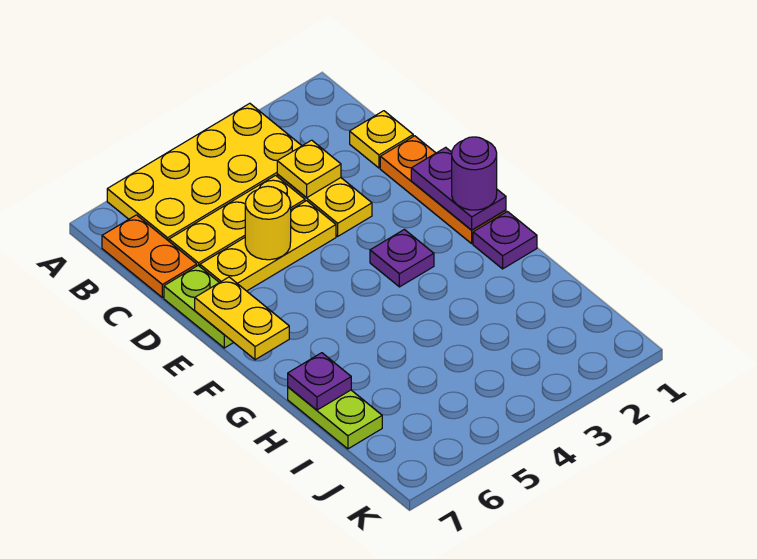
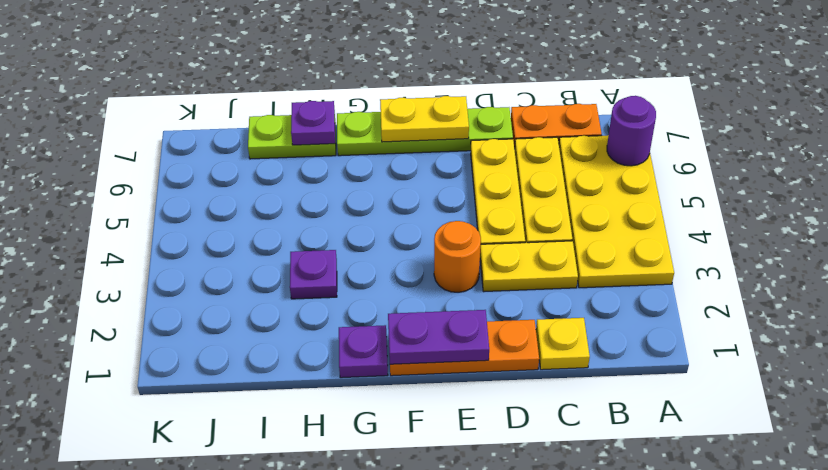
yellow 1x1 plate [277,140,341,198] -> none
yellow 1x1 round brick [245,186,291,260] -> none
lime 1x2 plate [164,265,234,348] -> lime 1x4 plate [337,107,513,156]
none -> orange 1x1 round brick [434,221,481,292]
purple 1x1 round brick [452,137,497,210] -> purple 1x1 round brick moved to [607,96,656,166]
purple 1x1 plate [370,229,434,287] -> purple 1x1 plate moved to [290,250,337,299]

